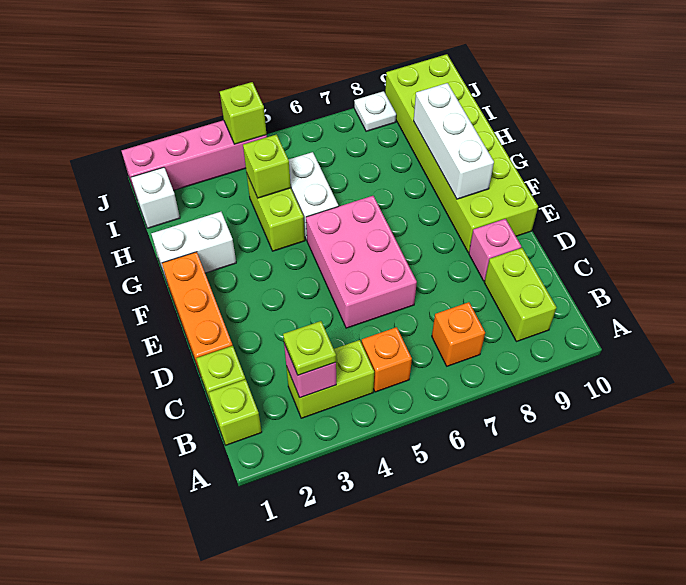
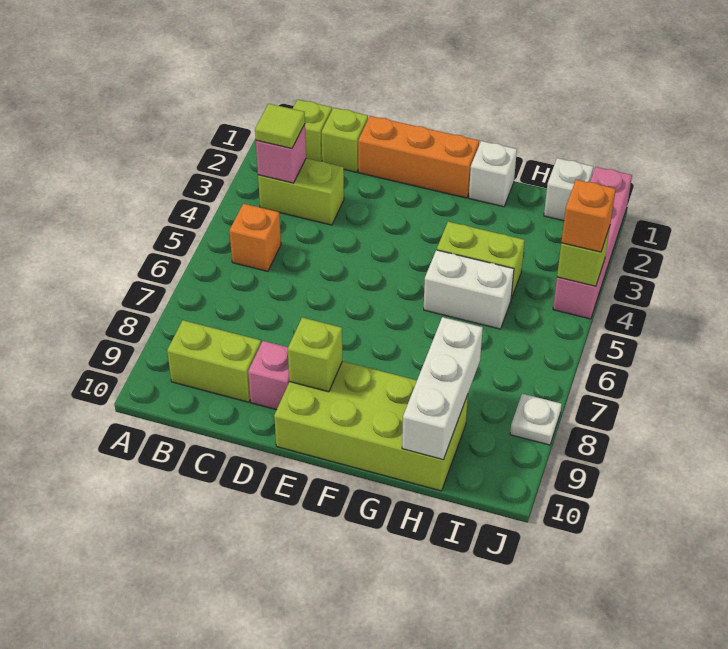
lime 1x2 brick [286,340,374,418] -> lime 1x2 brick turned to [258,158,344,225]
lime 1x1 plate [283,321,336,375] -> lime 1x1 tile [255,104,305,148]
orange 1x1 brick [432,302,485,366] -> orange 1x1 brick moved to [561,180,616,252]
pink 2x3 brick [306,196,417,328] -> none
lime 2x6 brick [385,54,538,252] -> lime 2x4 brick [274,361,468,491]
white 1x3 brick [414,83,494,199] -> white 1x3 brick turned to [402,317,483,460]
white 1x2 brick [151,212,236,281] -> white 1x1 brick [469,141,517,207]
lime 1x1 brick [243,135,291,198] -> lime 1x1 brick moved to [288,318,342,392]

